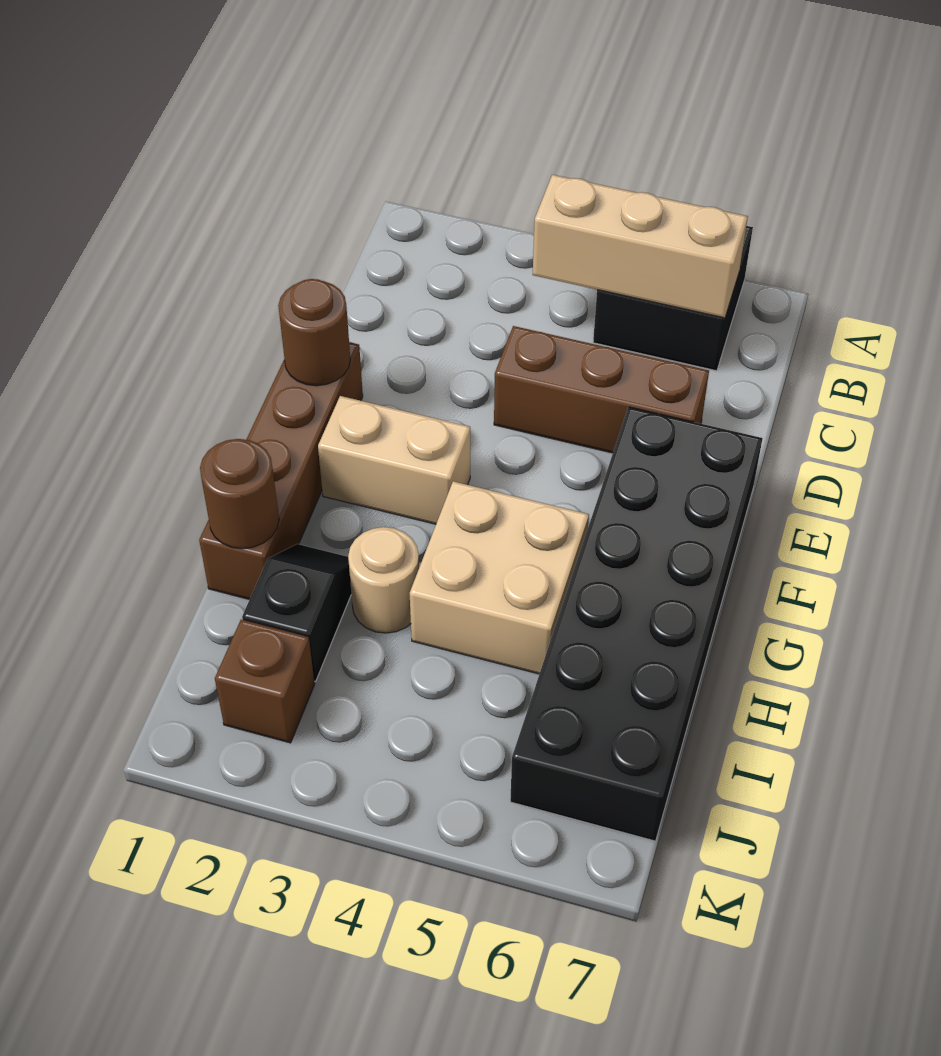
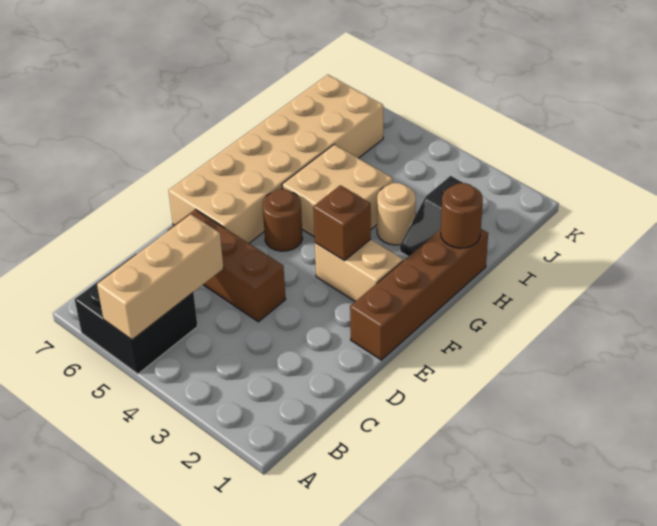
tan 1x3 brick [533,175,748,318] -> tan 1x3 brick turned to [97,214,224,340]
brown 1x1 round brick [278,279,350,386] -> brown 1x1 round brick moved to [263,189,303,251]
black 2x6 brick [510,407,763,841] -> tan 2x6 brick [168,75,383,243]
brown 1x1 brick [215,620,315,743] -> brown 1x1 brick moved to [313,185,371,261]

